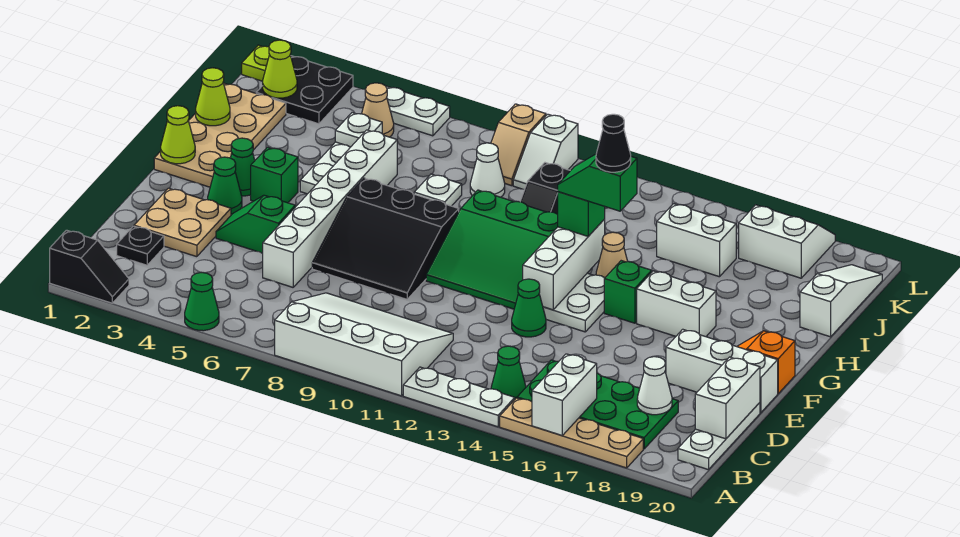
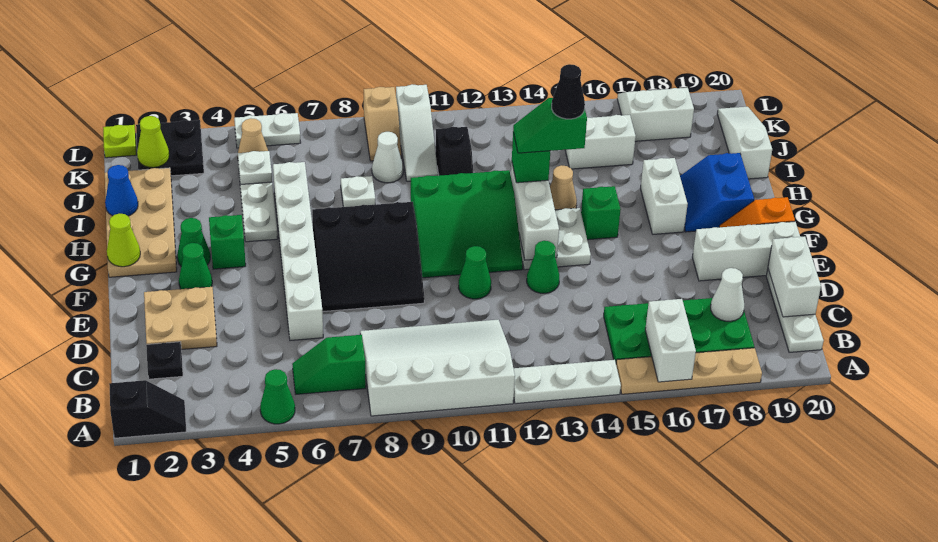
green 1x1 cone [491,346,526,399] -> green 1x1 cone moved to [458,246,491,299]
green 1x2 slope [216,195,295,253] -> green 1x2 slope moved to [292,335,366,394]
white 1x2 brick [637,271,716,337] -> white 1x2 brick turned to [640,158,688,234]
none -> blue 2x2 slope [680,153,754,232]
lime 1x1 cone [196,68,230,126] -> blue 1x1 cone [105,165,138,216]
white 1x2 slope [513,114,578,189] -> white 1x3 slope [396,84,438,181]

